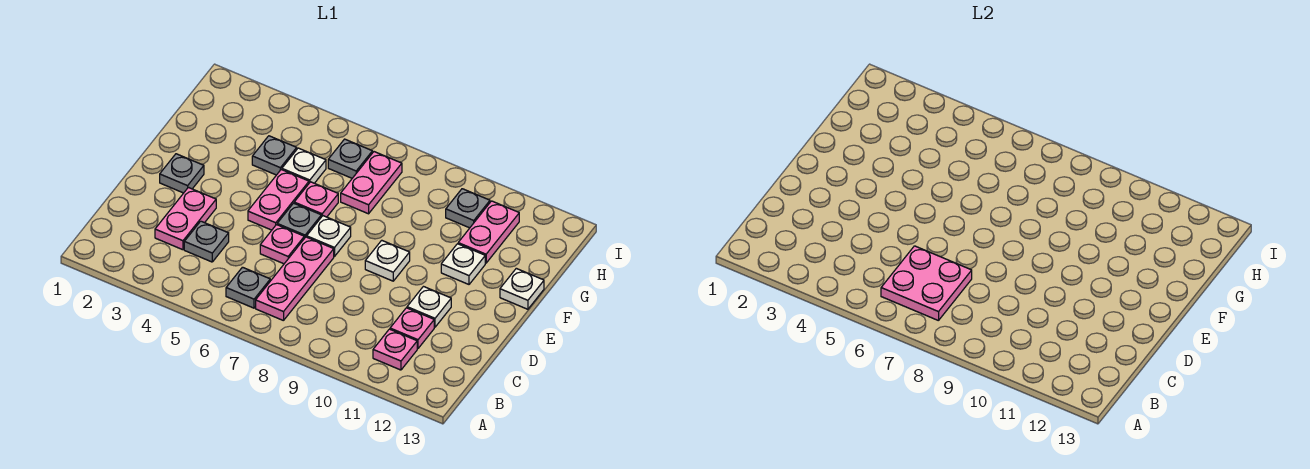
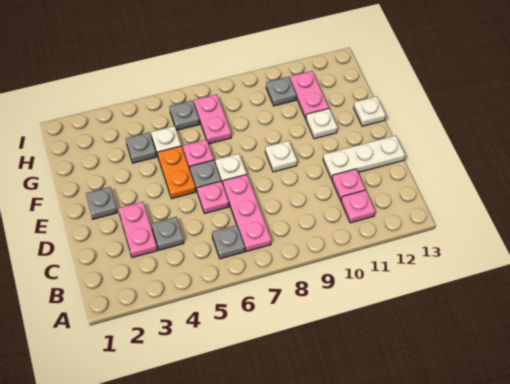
pink 2x2 plate [881,246,972,321] -> none
white 1x1 plate [407,287,451,327] -> white 1x3 plate [323,135,405,179]
pink 1x2 plate [248,170,309,230] -> orange 1x2 plate [157,146,196,199]

